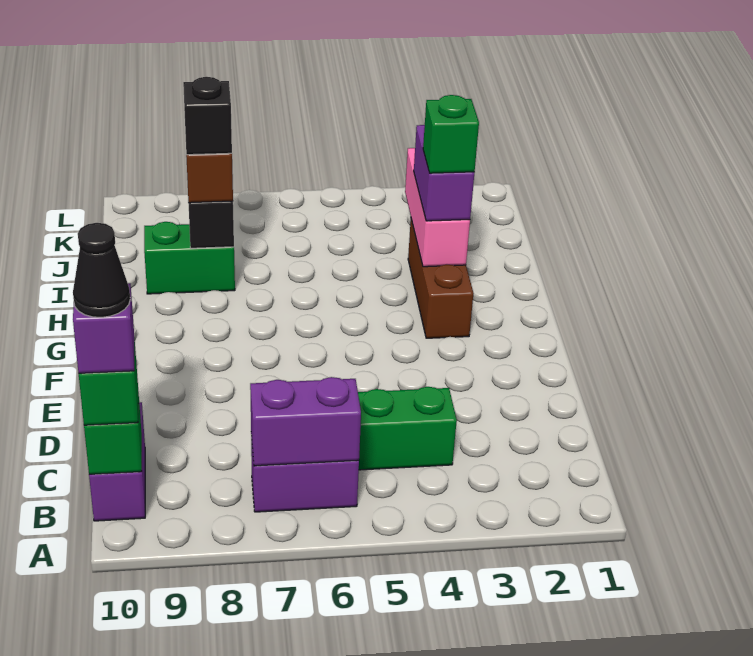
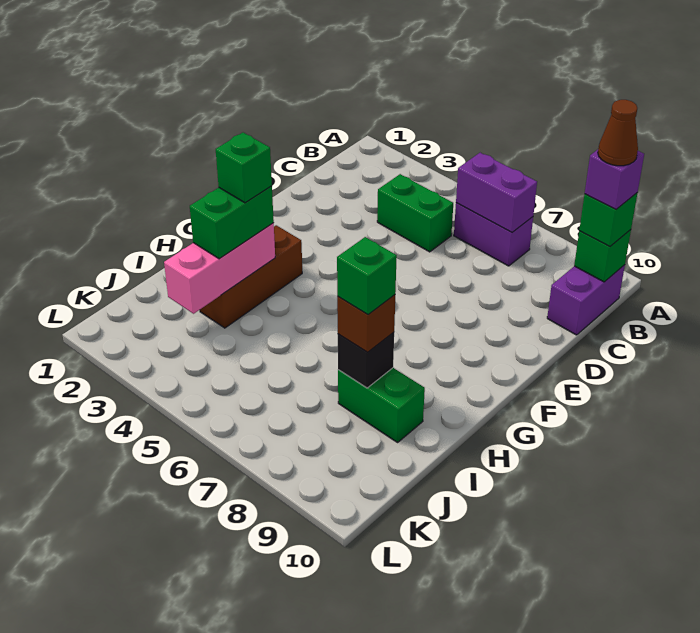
black 1x1 cone [73,223,130,317] -> brown 1x1 cone [598,100,638,166]
purple 1x2 brick [414,125,474,221] -> green 1x2 brick [190,186,274,259]
black 1x1 brick [183,77,232,155] -> green 1x1 brick [337,237,397,315]

